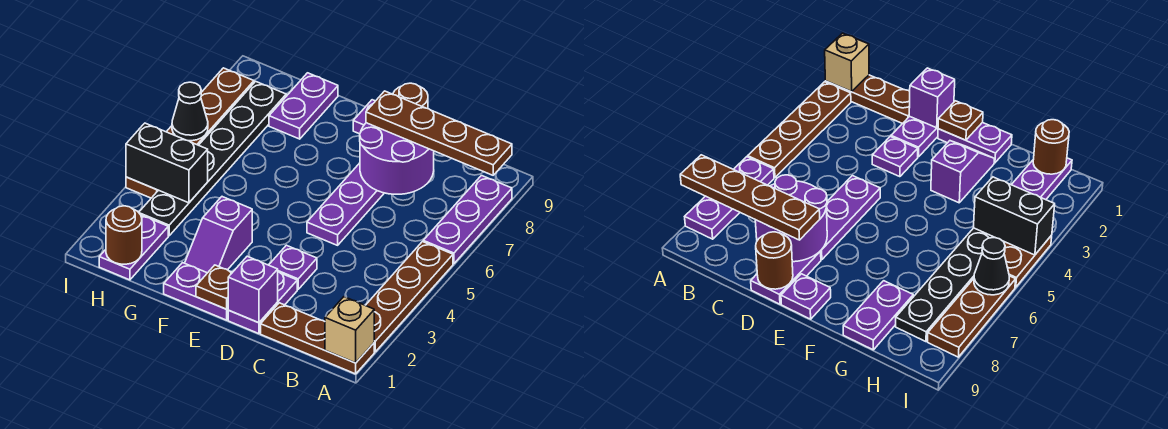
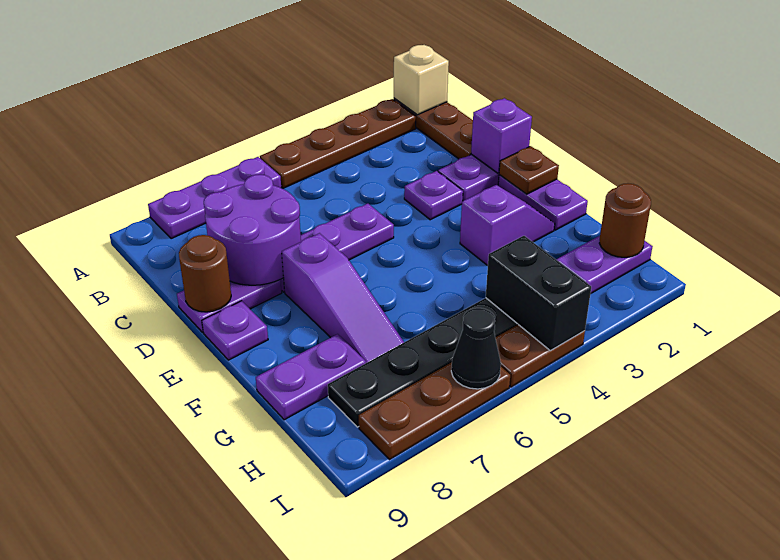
brown 1x4 plate [366,91,512,175] -> none
none -> purple 1x3 slope [282,233,404,363]

